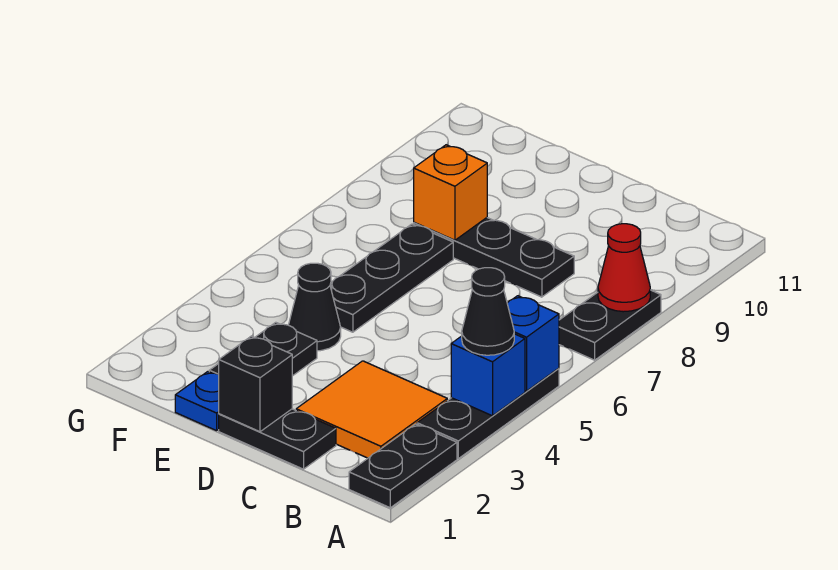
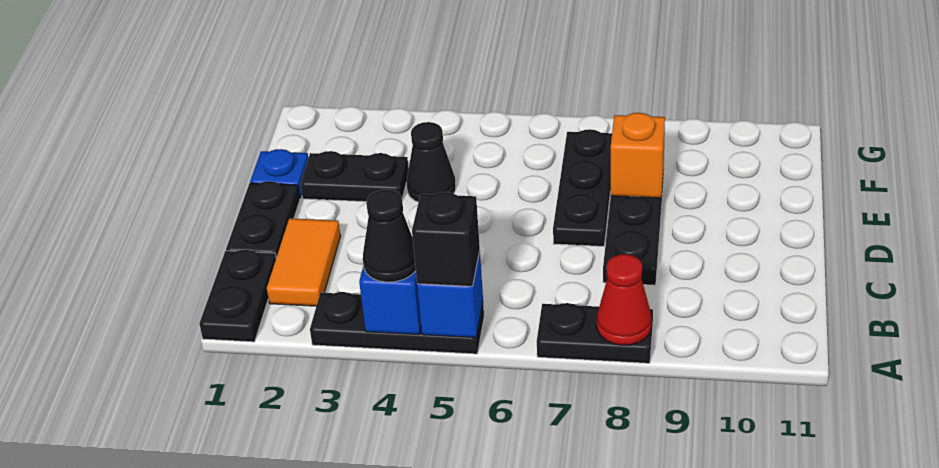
black 1x2 plate [349,424,457,508] -> black 1x2 plate turned to [199,250,276,342]
orange 2x2 tile [296,361,447,458] -> orange 1x2 tile [267,218,340,306]
black 1x1 brick [219,336,292,432] -> black 1x1 brick moved to [412,192,480,286]
black 1x3 plate [330,224,453,332] -> black 1x3 plate turned to [553,129,612,246]

